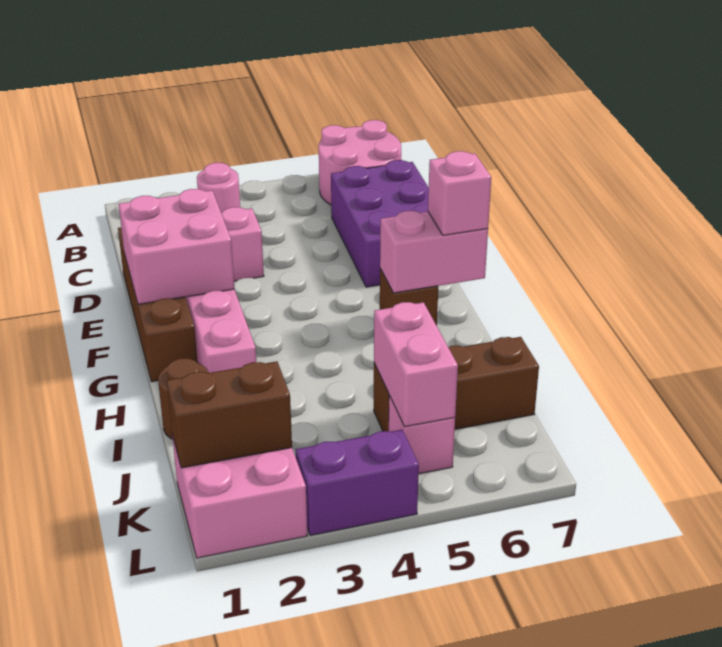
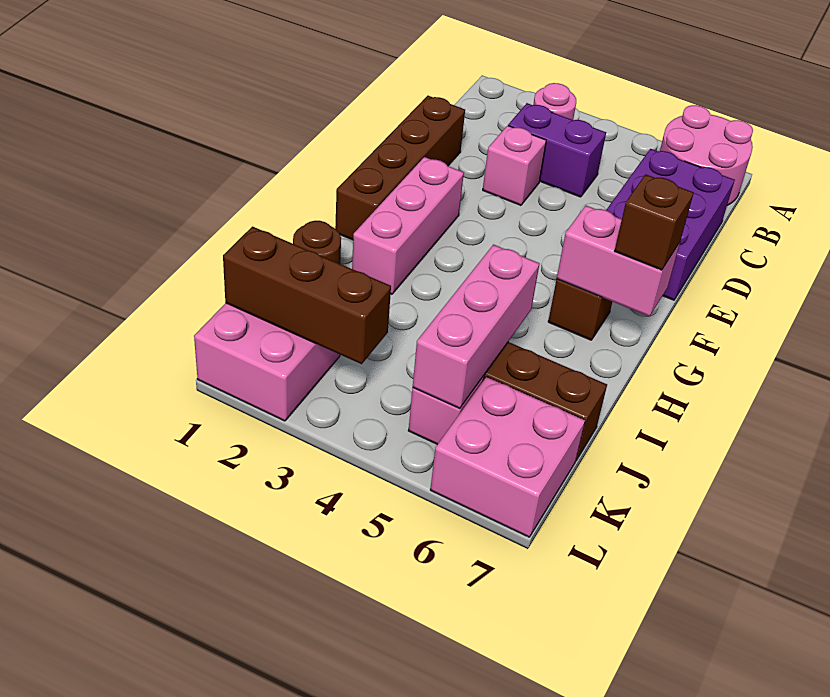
pink 2x2 brick [119,189,234,304] -> pink 2x2 brick moved to [430,377,585,537]
pink 1x1 brick [428,151,491,235] -> brown 1x1 brick [615,174,694,270]
pink 1x2 brick [374,302,458,427] -> pink 1x3 brick [413,245,539,409]
brown 1x2 brick [167,362,292,468] -> brown 1x3 brick [223,227,391,364]
purple 1x2 brick [295,430,419,536] -> purple 1x2 brick moved to [508,103,606,197]

